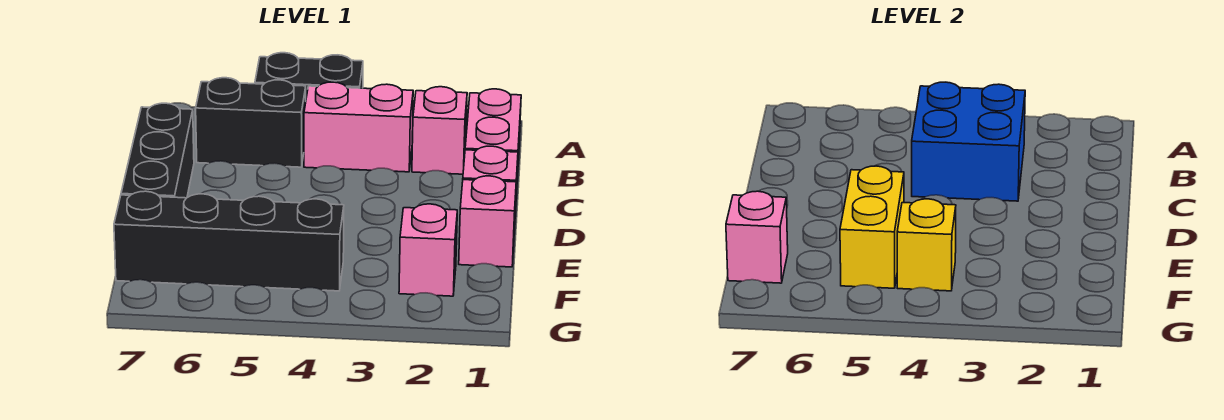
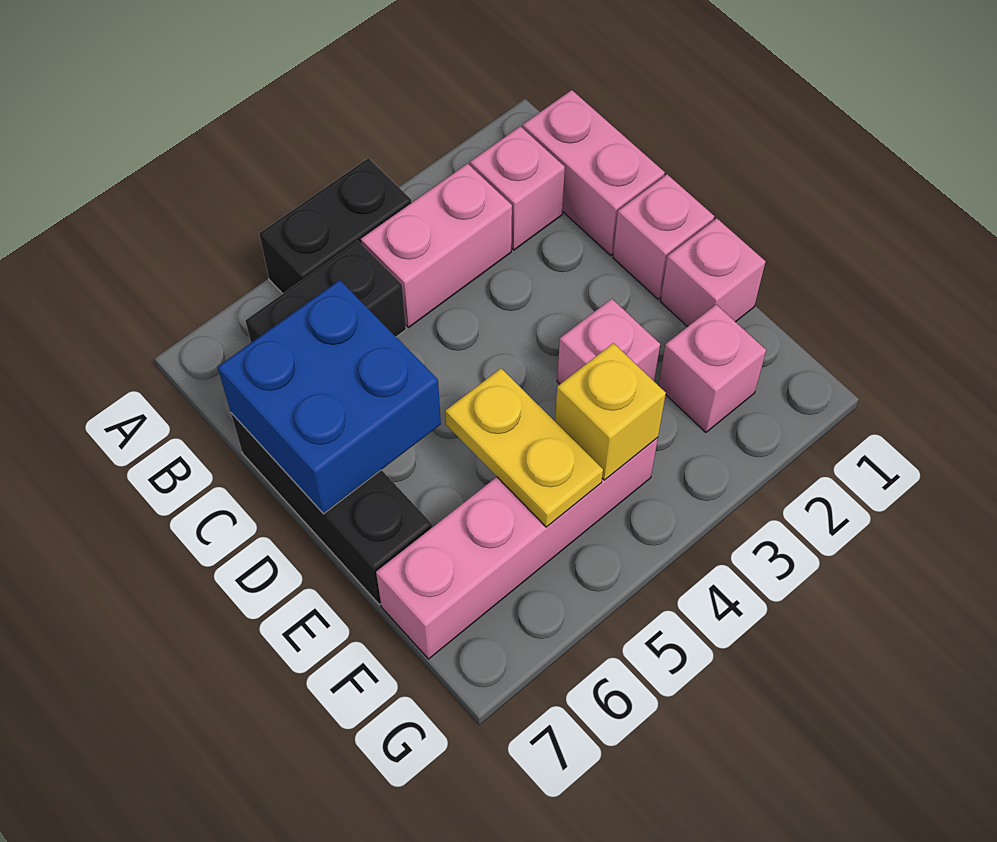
blue 2x2 brick [912,82,1025,201] -> blue 2x2 brick moved to [218,280,441,514]
yellow 1x2 brick [840,166,904,288] -> yellow 1x2 plate [445,368,603,527]
black 1x4 brick [114,191,344,291] -> pink 1x4 brick [376,437,658,659]
pink 1x1 brick [726,191,788,283] -> pink 1x1 brick moved to [557,299,660,384]

